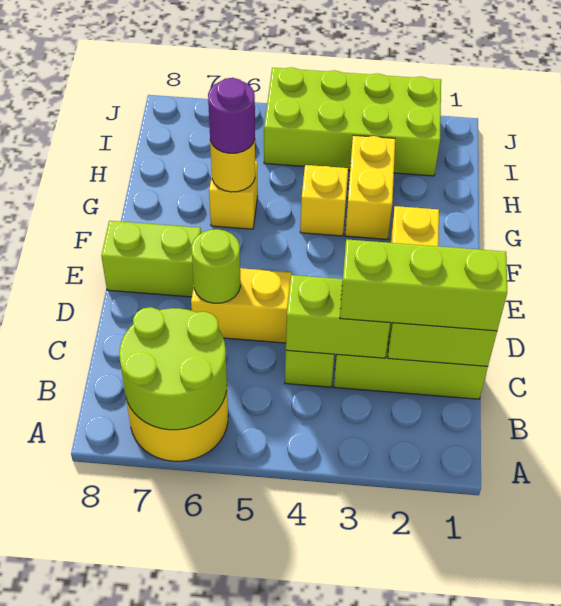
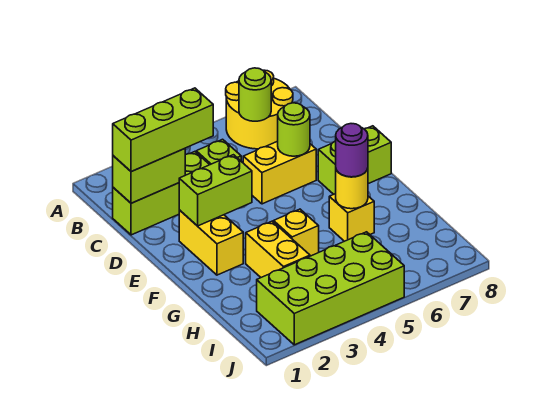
lime 2x2 round brick [119,307,227,430] -> lime 1x1 round brick [239,68,271,121]
lime 1x2 brick [286,275,390,358] -> lime 1x2 brick moved to [179,155,252,226]

